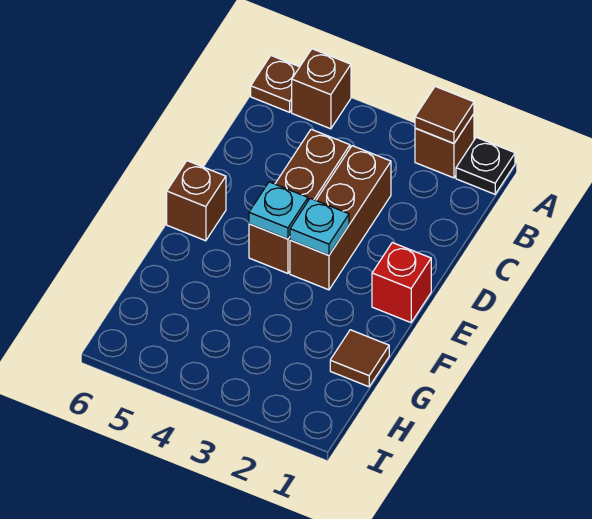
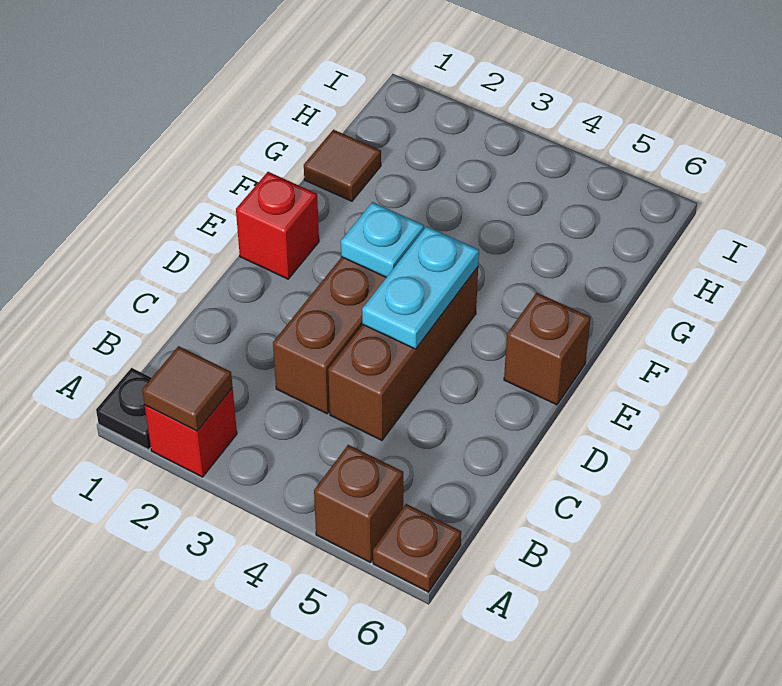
brown 1x1 brick [415,114,474,178] -> red 1x1 brick [145,388,237,477]
cyan 1x1 plate [249,182,308,239] -> cyan 1x2 plate [362,226,479,349]

